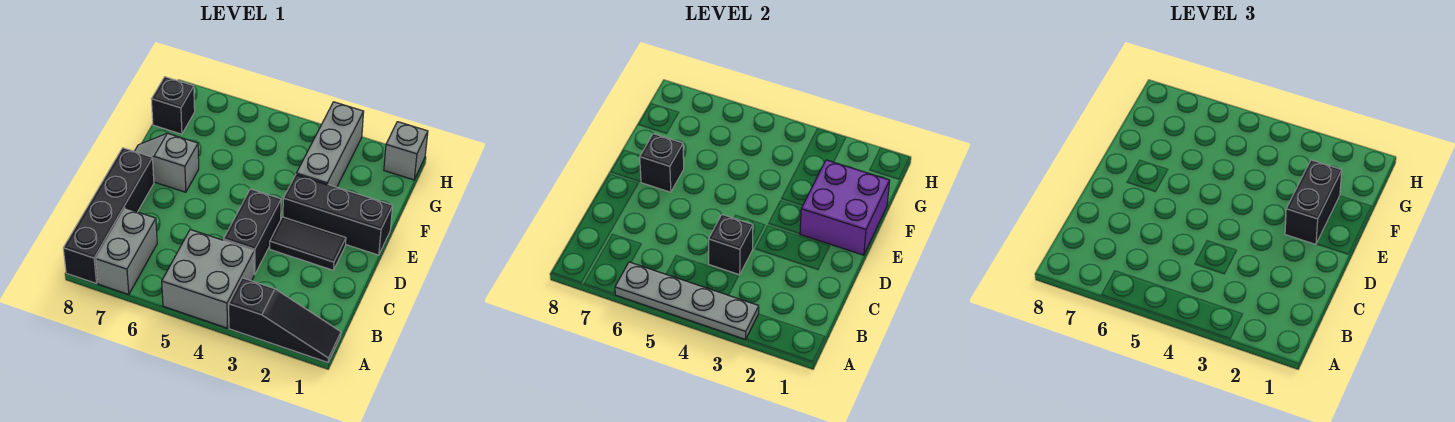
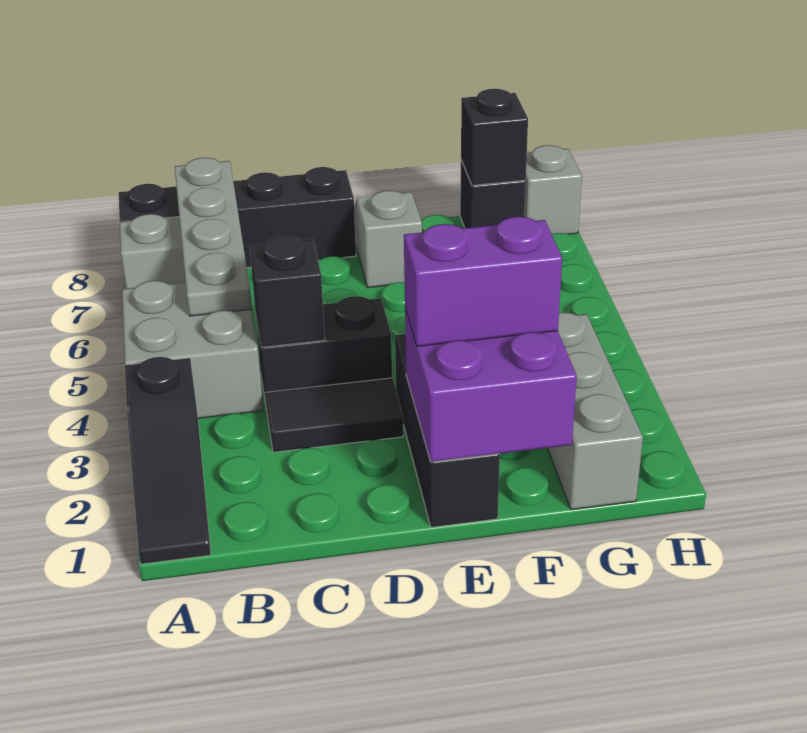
grey 1x4 plate [615,262,759,339] -> grey 1x4 plate moved to [175,158,252,316]
black 1x2 tile [270,217,346,270] -> black 1x2 tile turned to [265,378,403,452]
black 1x2 brick [1285,160,1342,244] -> purple 1x2 brick [404,217,562,346]
black 1x1 brick [640,134,684,192] -> black 1x1 brick moved to [461,89,528,185]
grey 1x3 brick [296,102,364,187] -> grey 1x3 brick turned to [548,312,643,510]
grey 1x1 brick [384,122,428,180] -> grey 1x1 brick moved to [524,145,582,234]

